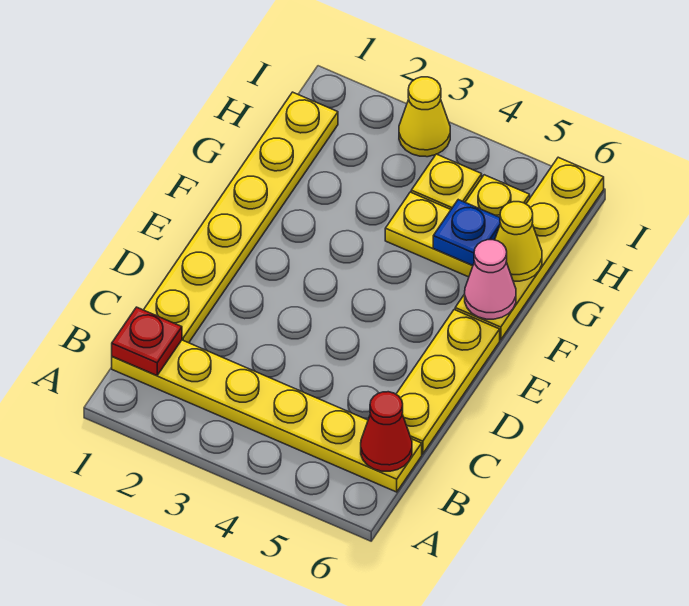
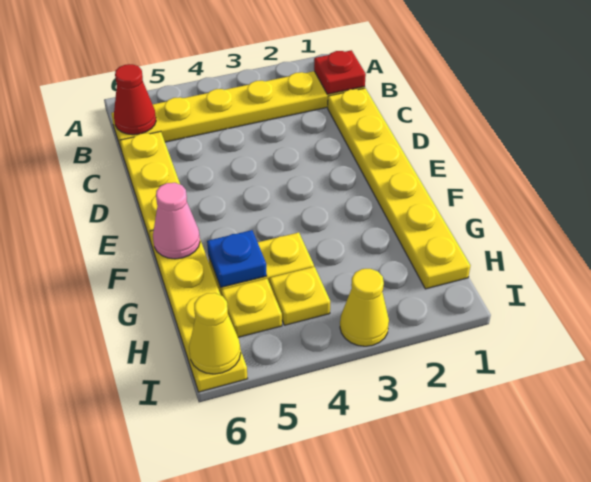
yellow 1x1 cone [495,202,542,281] -> yellow 1x1 cone moved to [189,293,241,374]

